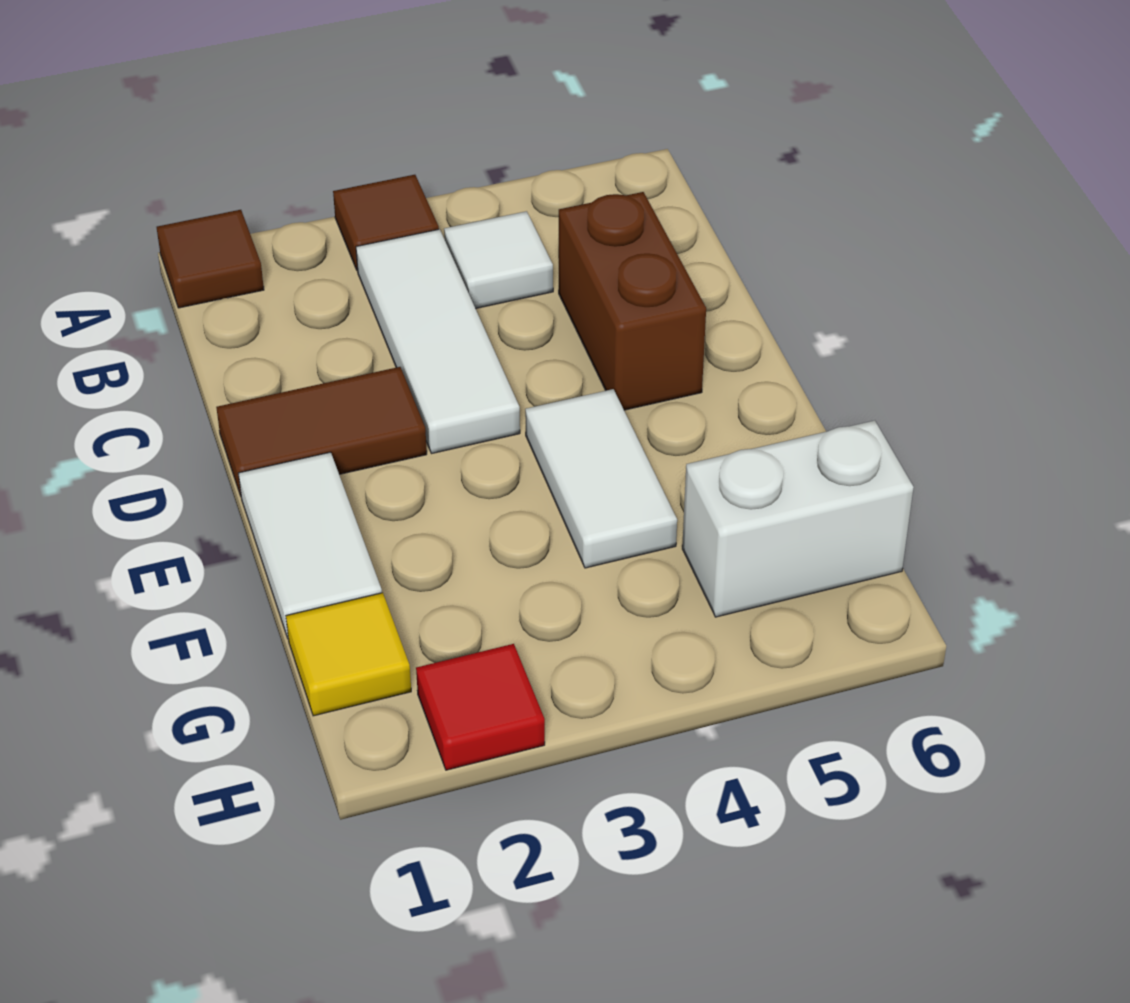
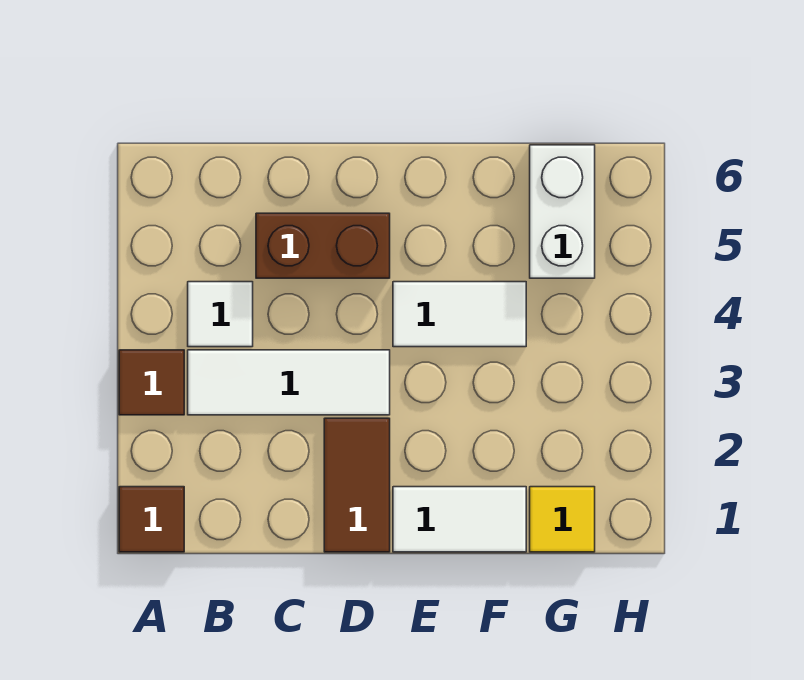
red 1x1 tile [416,644,545,770] -> none

